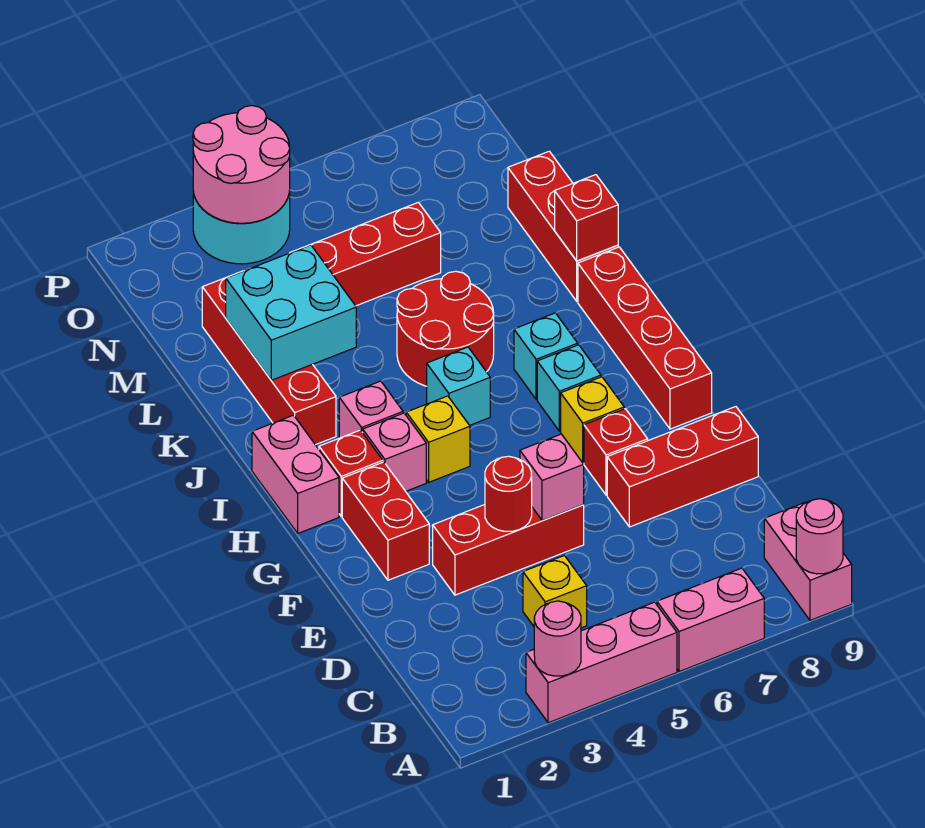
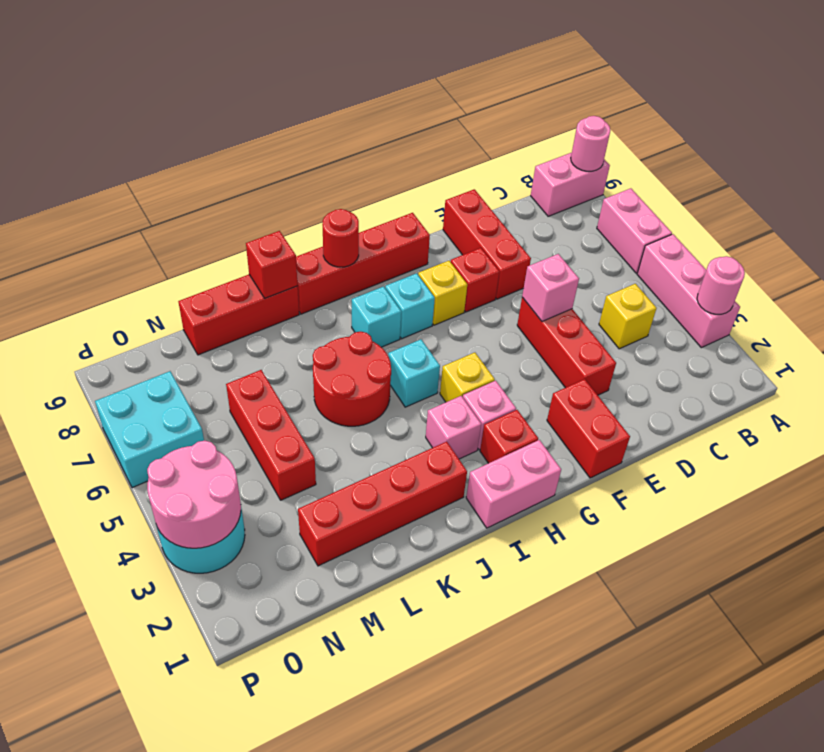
red 1x1 round brick [485,456,532,531] -> red 1x1 round brick moved to [322,209,359,267]
red 1x2 brick [342,462,429,580] -> red 1x2 brick turned to [547,379,630,478]
cyan 2x2 brick [226,245,356,380] -> cyan 2x2 brick moved to [95,371,204,488]

